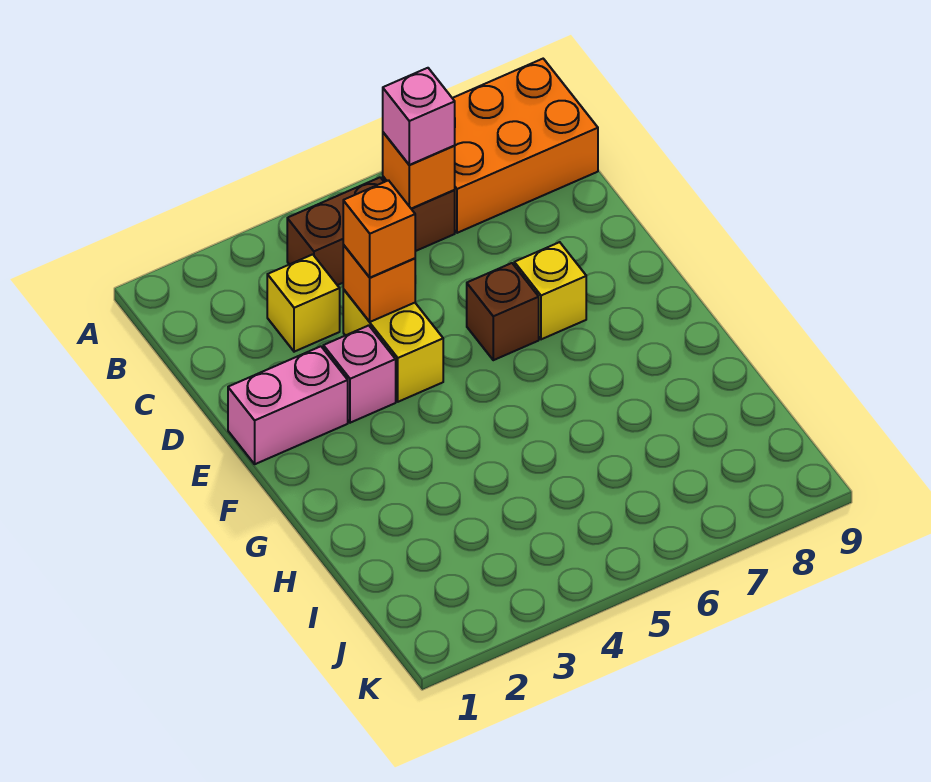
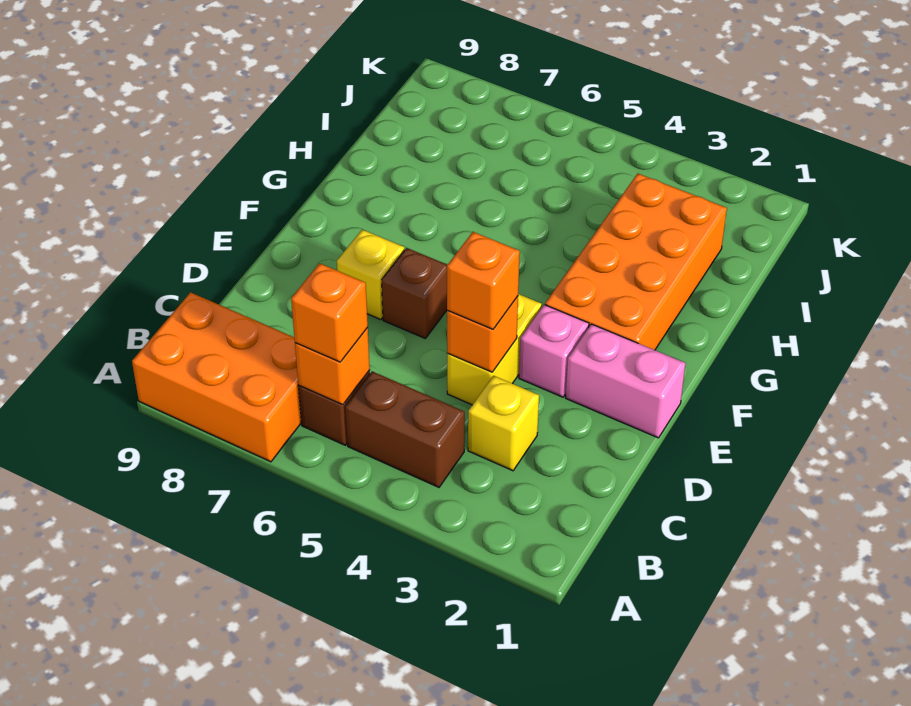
pink 1x1 brick [383,68,455,165] -> orange 1x1 brick [291,263,368,362]
none -> orange 2x4 brick [545,174,727,350]

